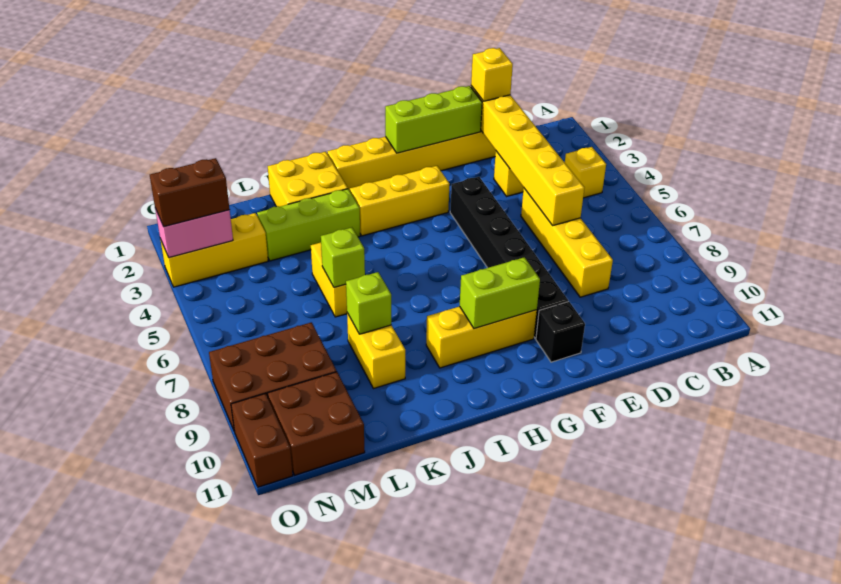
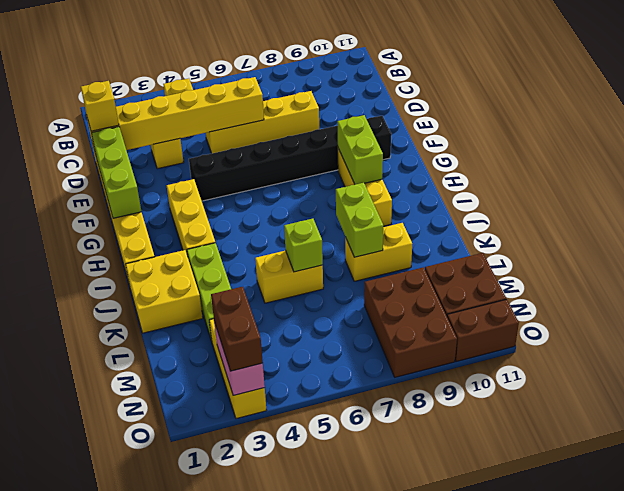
lime 1x1 brick [346,272,391,334] -> lime 1x2 brick [336,183,384,257]

